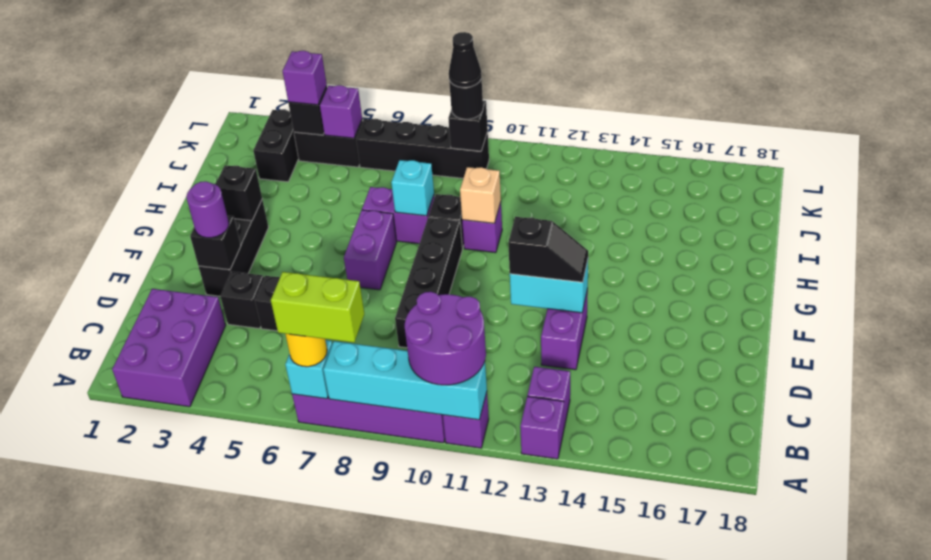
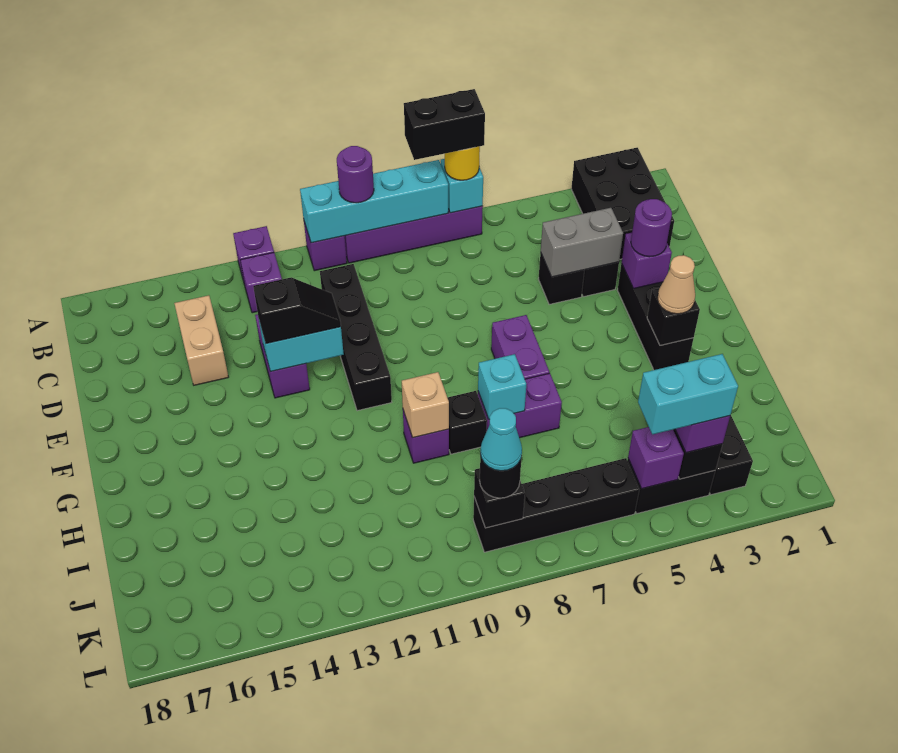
purple 2x3 brick [112,289,226,407] -> black 2x3 brick [571,148,674,259]
lime 1x2 brick [271,272,364,343] -> black 1x2 brick [404,89,485,160]
purple 2x2 round brick [405,292,486,385] -> purple 1x1 round brick [337,146,374,203]
none -> tan 1x2 brick [174,295,228,385]
none -> grey 1x2 brick [541,208,623,277]
black 1x4 brick [395,217,463,348] -> black 1x4 brick moved to [320,264,392,411]
black 1x1 brick [190,215,241,270] -> purple 1x1 brick [622,233,672,288]
black 1x2 slope [508,217,588,282] -> black 1x2 slope turned to [253,278,341,344]
none -> tan 1x1 cone [657,255,695,314]
none -> cyan 1x2 brick [638,354,738,434]
black 1x1 cone [449,32,481,87] -> cyan 1x1 cone [480,408,522,471]

